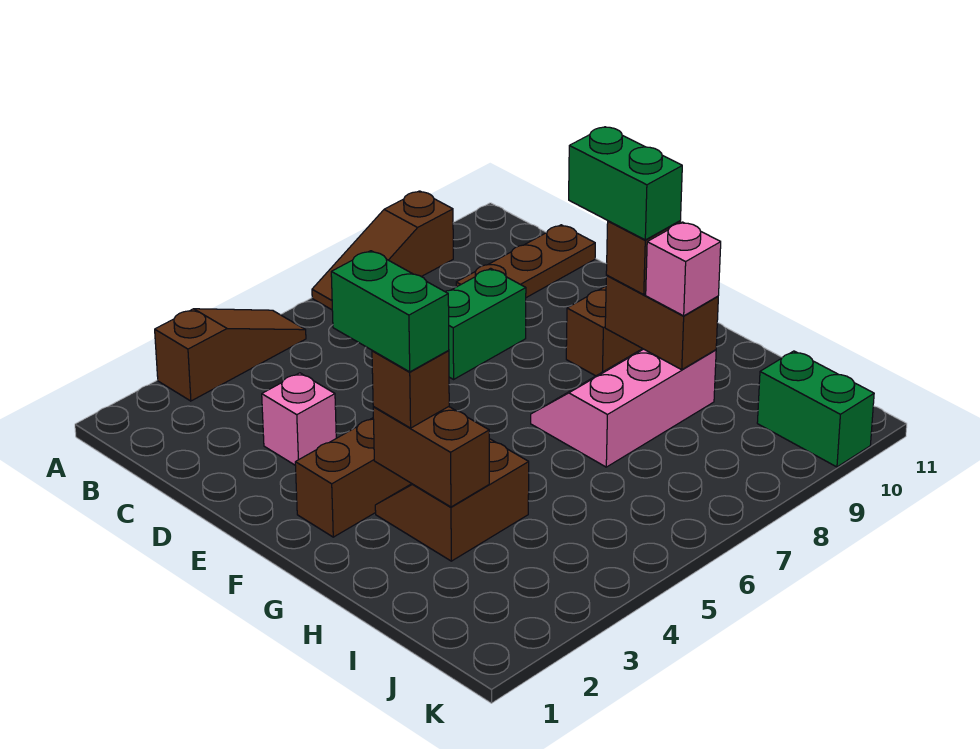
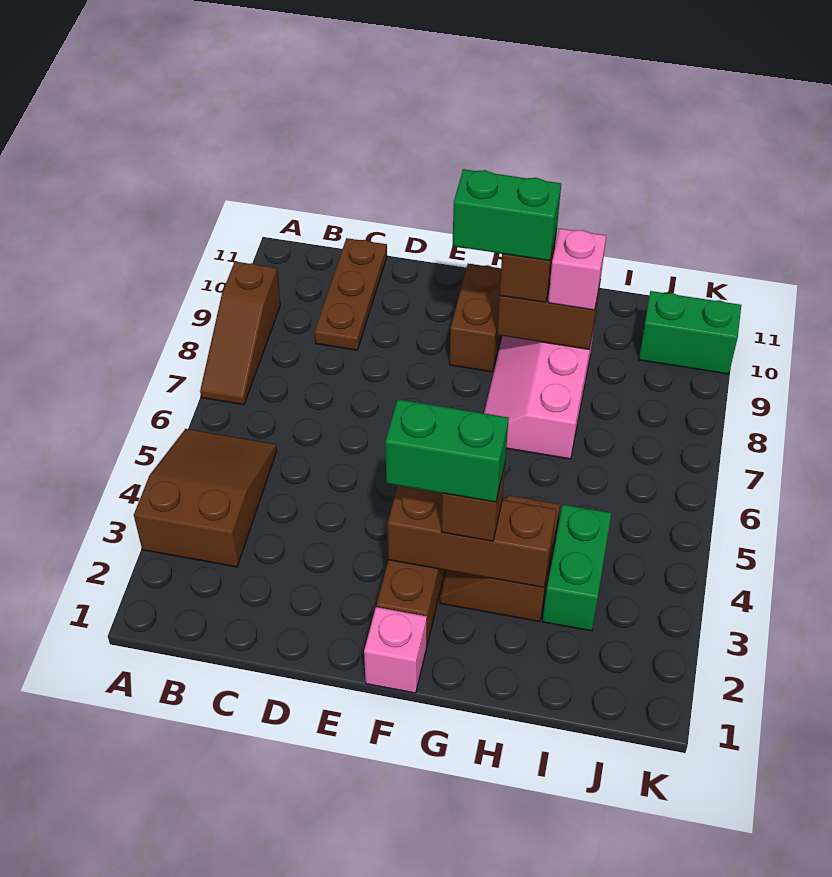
brown 1x3 slope [155,309,306,401] -> brown 2x3 slope [134,429,277,567]
pink 1x1 brick [262,373,336,465] -> pink 1x1 brick moved to [364,607,427,693]
green 1x2 brick [445,268,526,379] -> green 1x2 brick moved to [543,505,611,631]
brown 1x2 brick [373,407,489,507] -> brown 1x3 brick [387,486,556,587]

